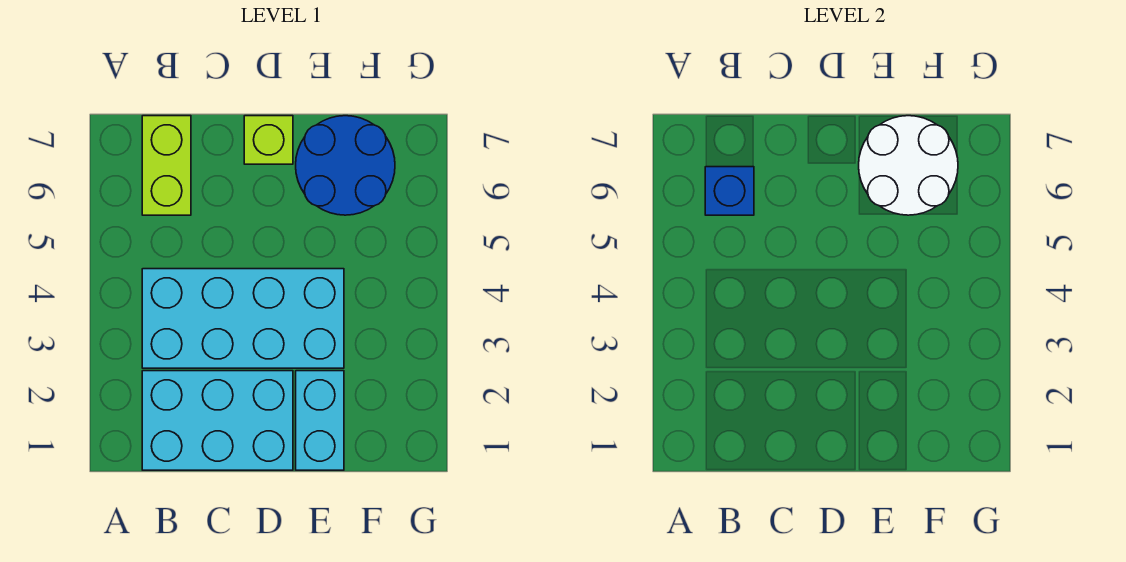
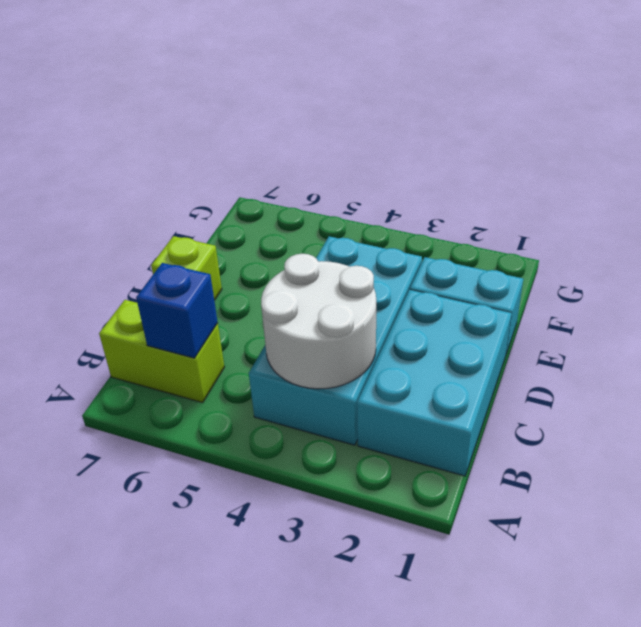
blue 2x2 round brick [296,116,395,215] -> none
white 2x2 round brick [859,116,958,215] -> white 2x2 round brick moved to [261,254,376,389]

